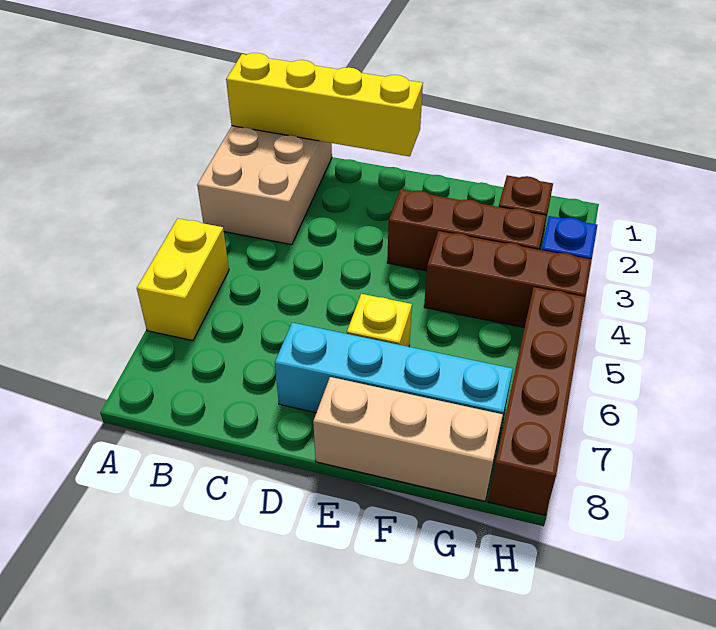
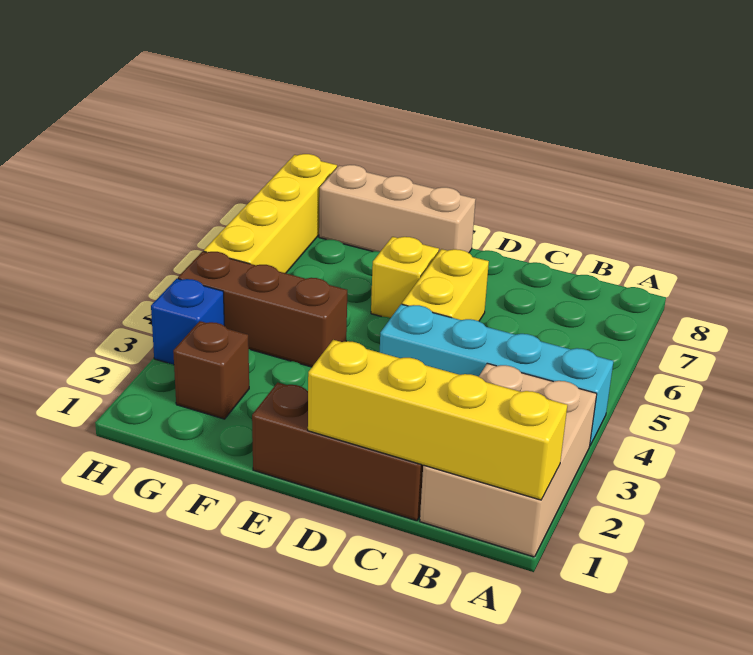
yellow 1x2 brick [137,219,229,341] -> yellow 1x2 brick moved to [402,249,489,321]
cyan 1x4 brick [275,323,513,441] -> cyan 1x4 brick moved to [380,304,613,445]
brown 1x3 brick [387,189,546,271] -> brown 1x3 brick moved to [252,383,423,521]
brown 1x4 brick [488,287,586,515] -> yellow 1x4 brick [204,154,337,273]

